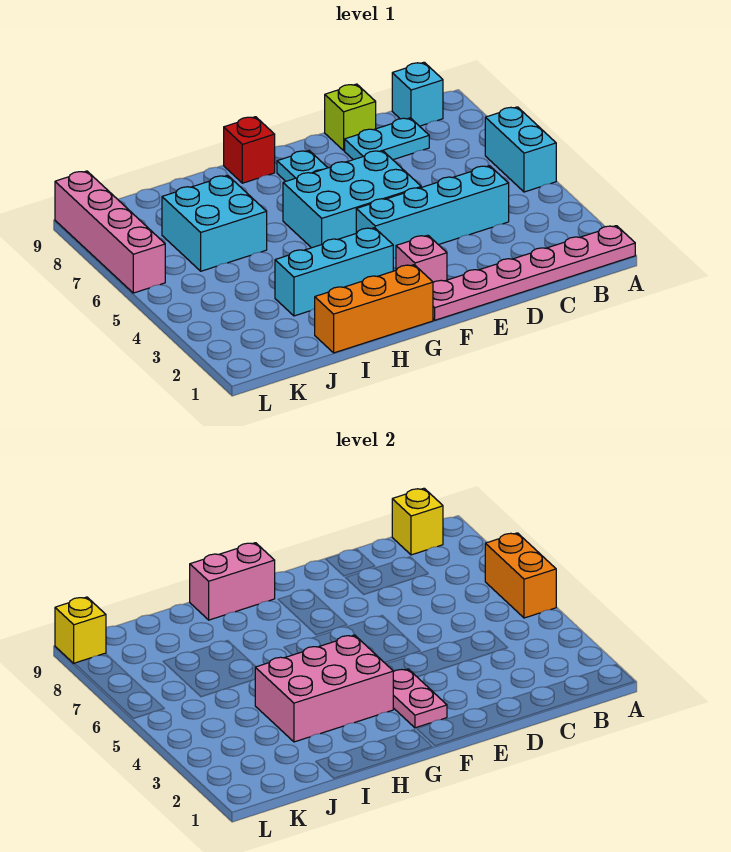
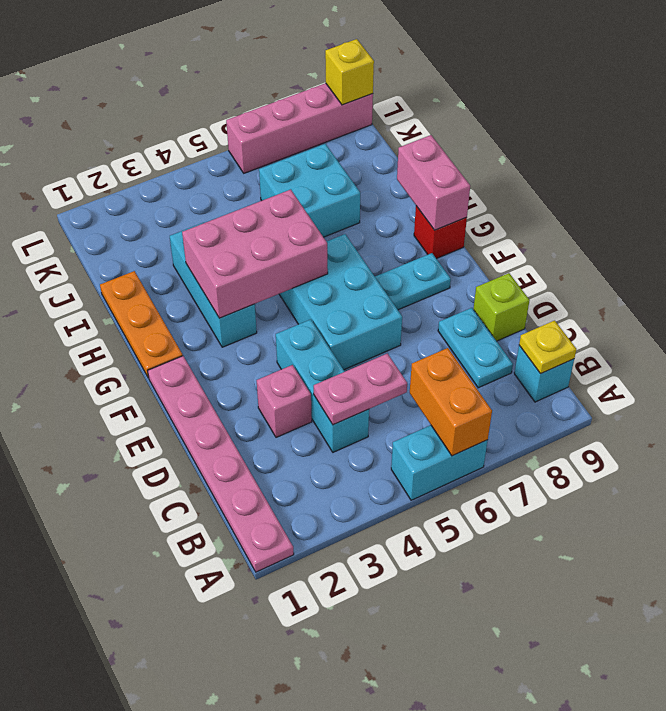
orange 1x2 brick [485,533,556,618] -> orange 1x2 brick turned to [410,348,492,456]
yellow 1x1 brick [392,488,443,555] -> yellow 1x1 plate [519,320,576,374]
cyan 1x4 brick [356,166,509,259] -> cyan 1x3 brick [276,319,369,452]
pink 1x1 brick [396,235,447,282] -> pink 1x1 brick moved to [257,365,312,437]
pink 1x2 plate [393,669,447,728] -> pink 1x2 plate moved to [314,354,407,425]
orange 1x3 brick [315,265,433,353] -> orange 1x3 plate [100,271,183,378]
pink 2x3 brick [255,635,393,742] -> pink 2x3 brick turned to [182,190,328,318]

